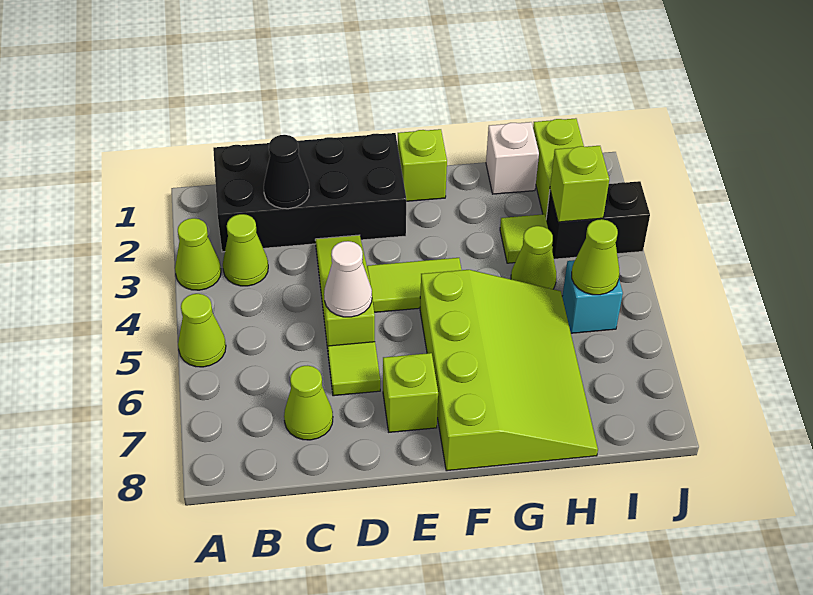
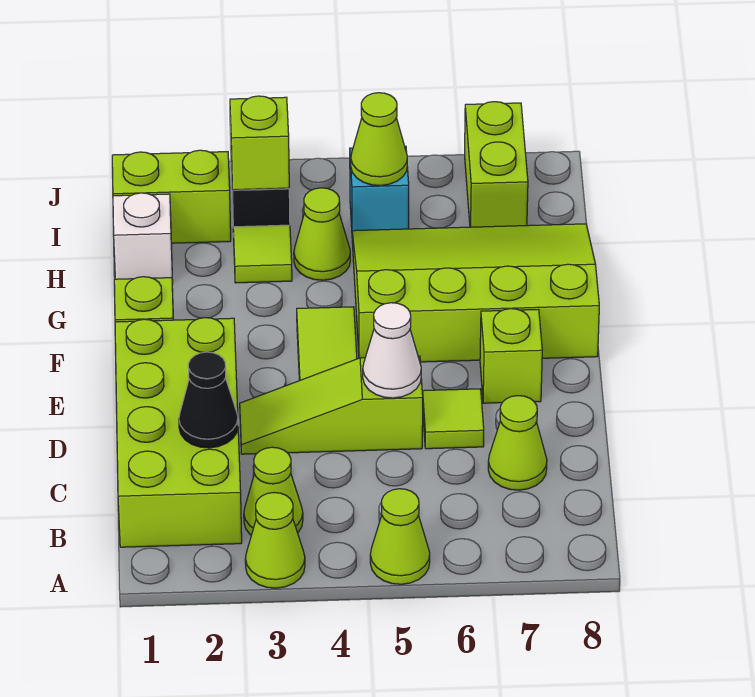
black 2x4 brick [213,133,406,252] -> lime 2x4 brick [115,318,242,547]
none -> lime 1x2 brick [465,102,528,227]

